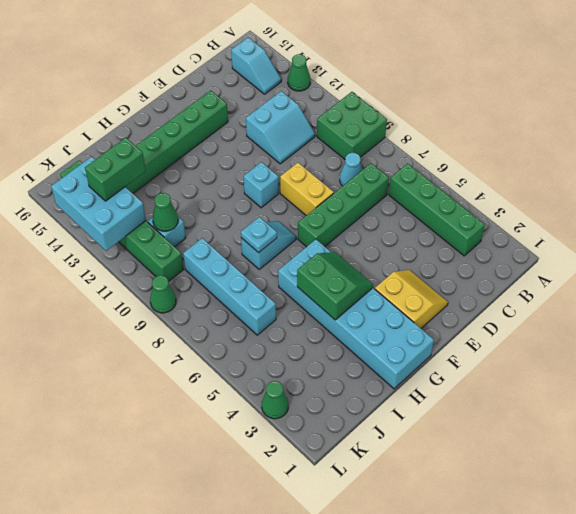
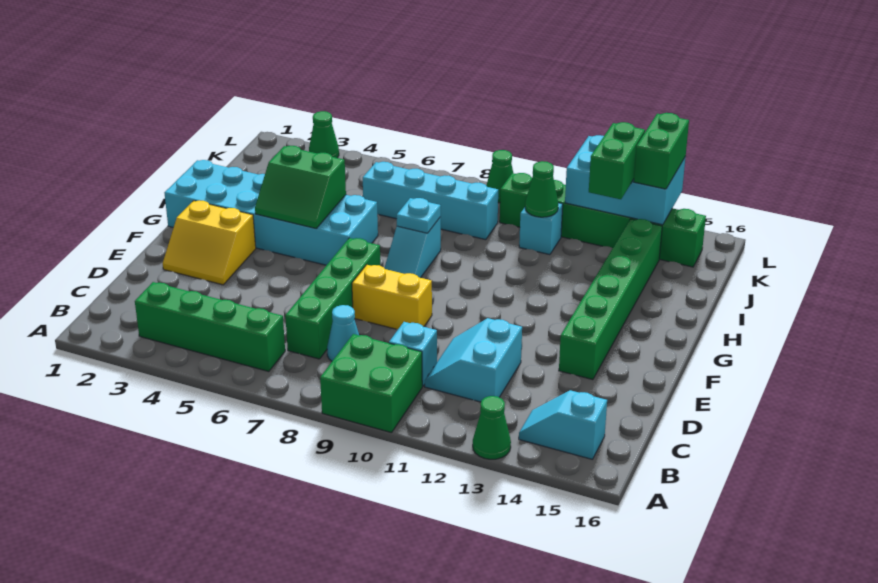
cyan 1x1 brick [244,162,279,208] -> cyan 1x1 brick moved to [389,322,437,387]
none -> green 1x2 brick [634,113,689,189]

